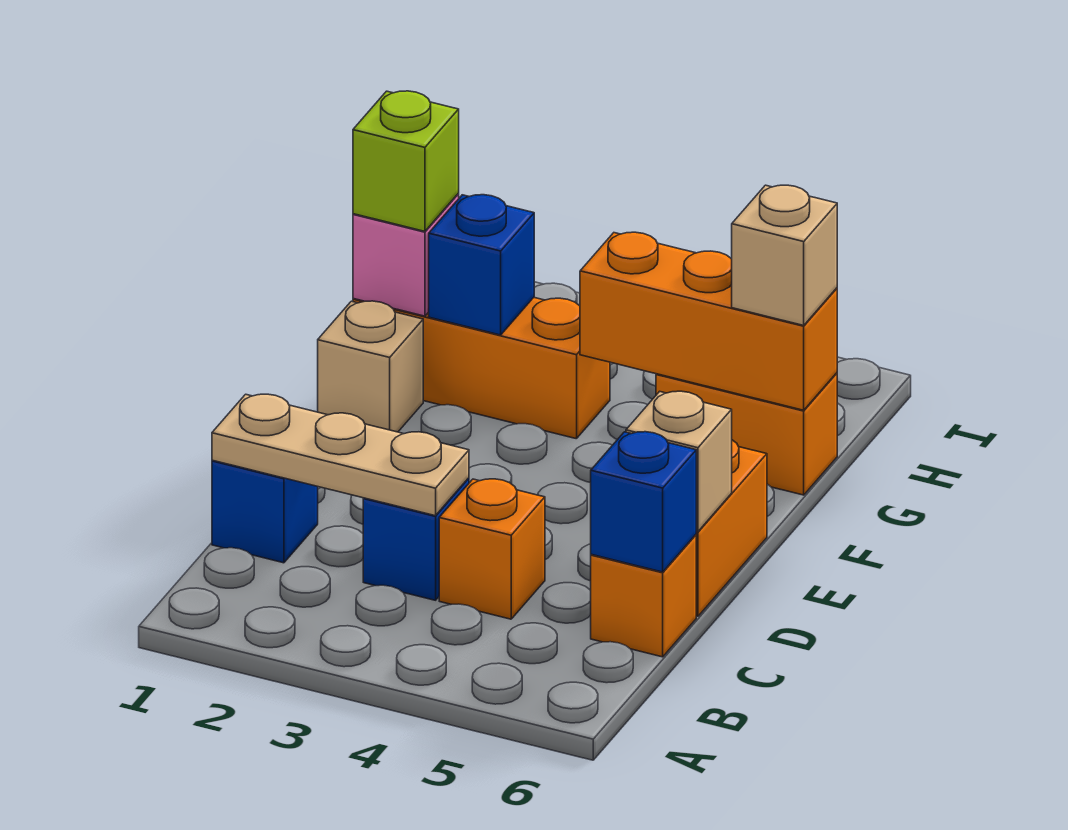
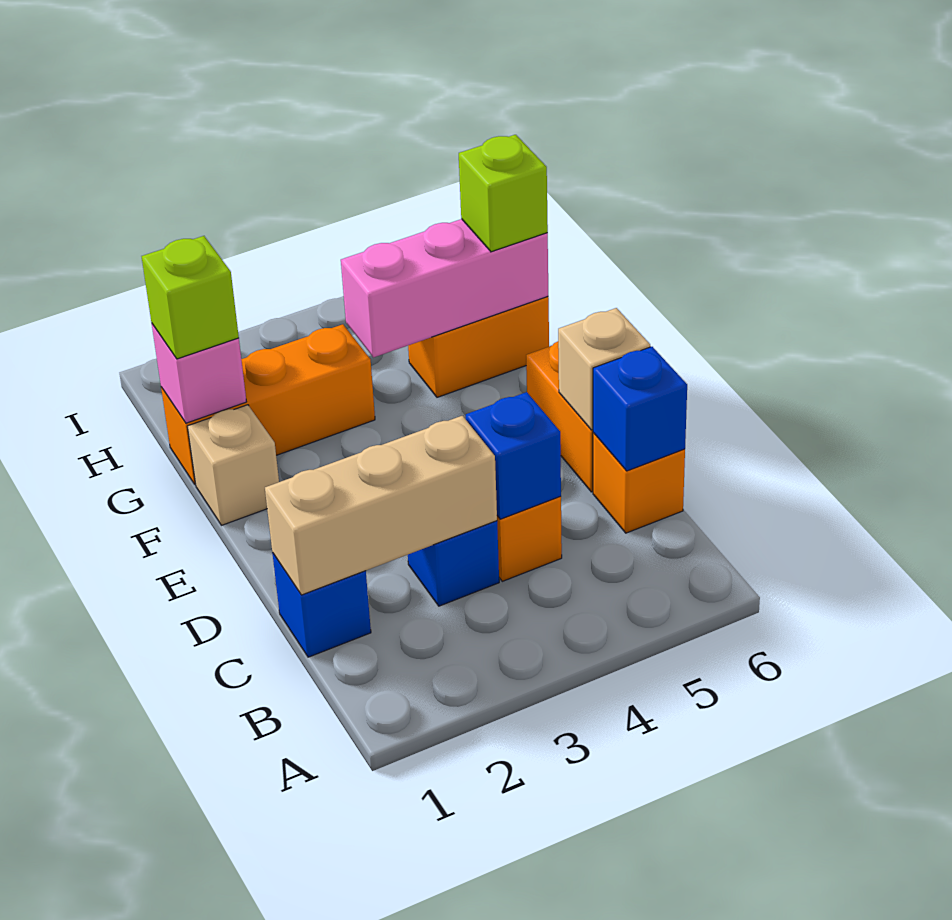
tan 1x3 plate [212,394,469,516] -> tan 1x3 brick [265,416,497,595]
blue 1x1 brick [429,195,534,335] -> blue 1x1 brick moved to [466,392,561,519]
orange 1x3 brick [580,232,837,410] -> pink 1x3 brick [341,219,548,357]
tan 1x1 brick [732,185,837,325] -> lime 1x1 brick [459,135,548,252]

